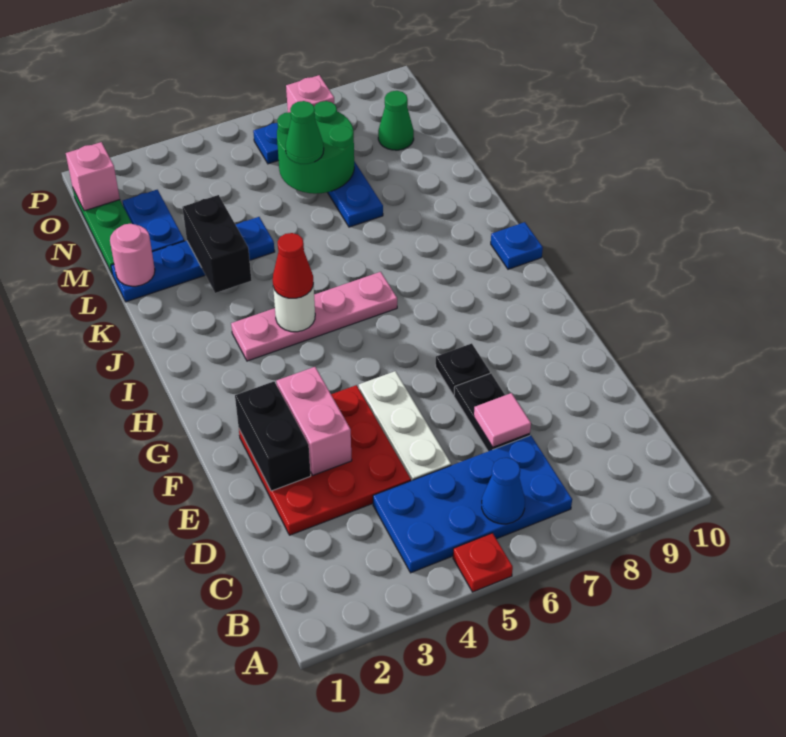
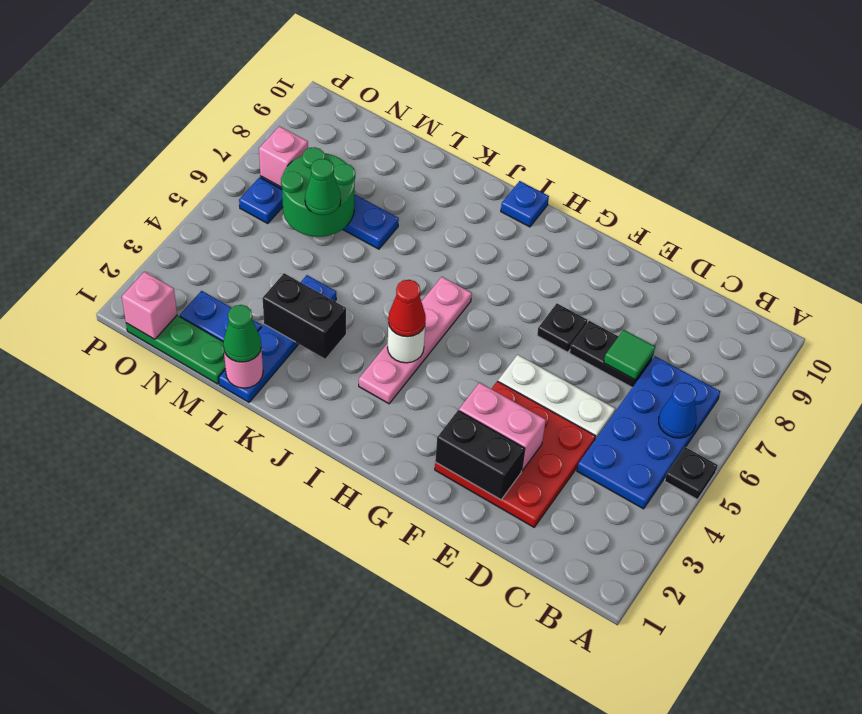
red 1x1 plate [453,533,513,592] -> black 1x1 plate [665,447,718,500]
pink 1x1 tile [474,393,531,447] -> green 1x1 tile [604,330,655,380]
green 1x1 cone [378,91,414,150] -> green 1x1 cone moved to [223,305,261,362]

